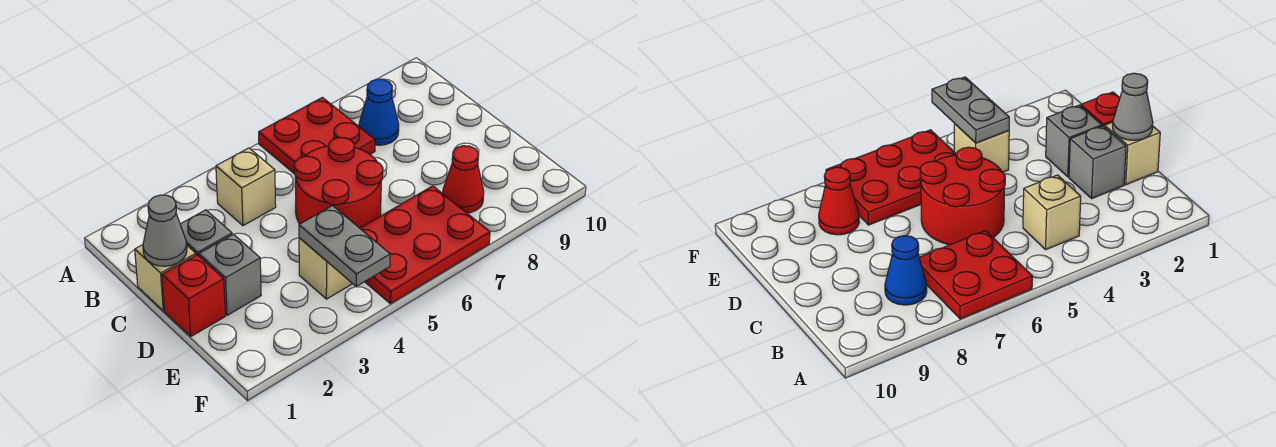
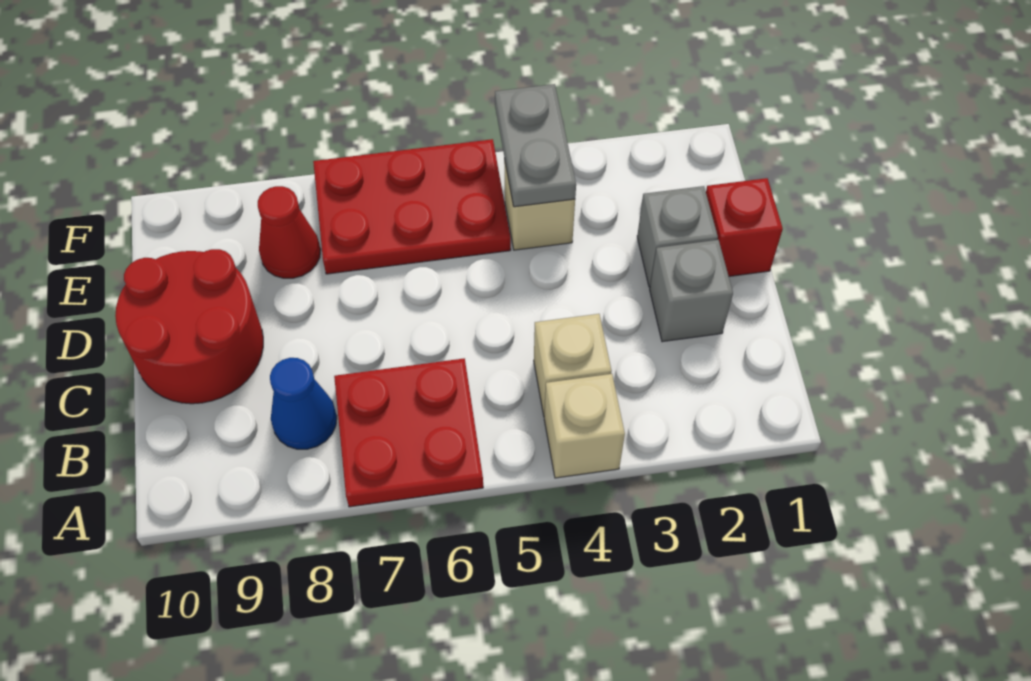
tan 1x1 brick [135,245,196,311] -> tan 1x1 brick moved to [544,374,625,478]
grey 1x1 cone [143,195,187,266] -> none
red 2x2 round brick [294,137,383,228] -> red 2x2 round brick moved to [115,249,263,404]

